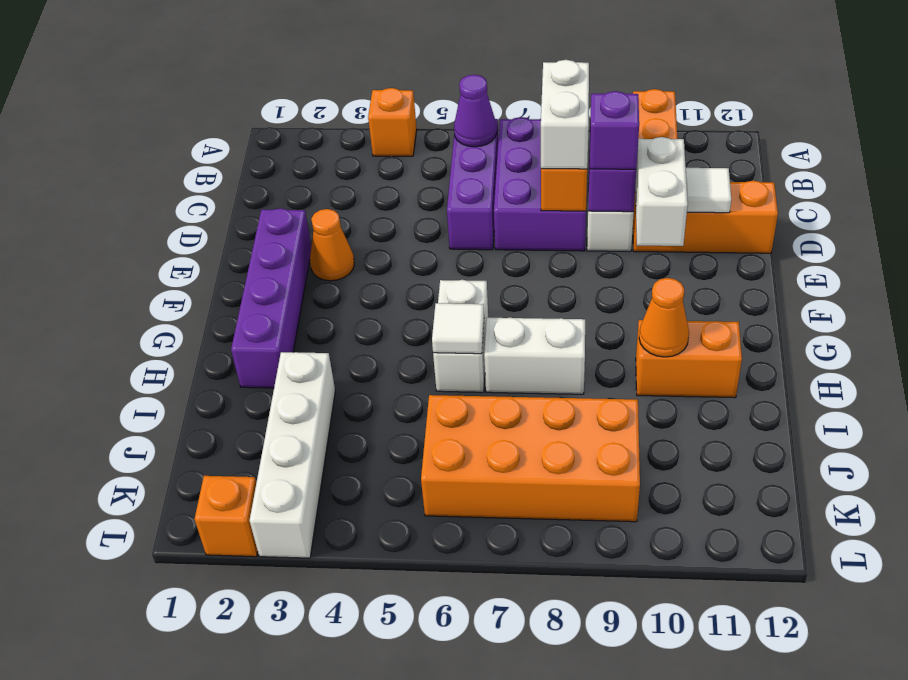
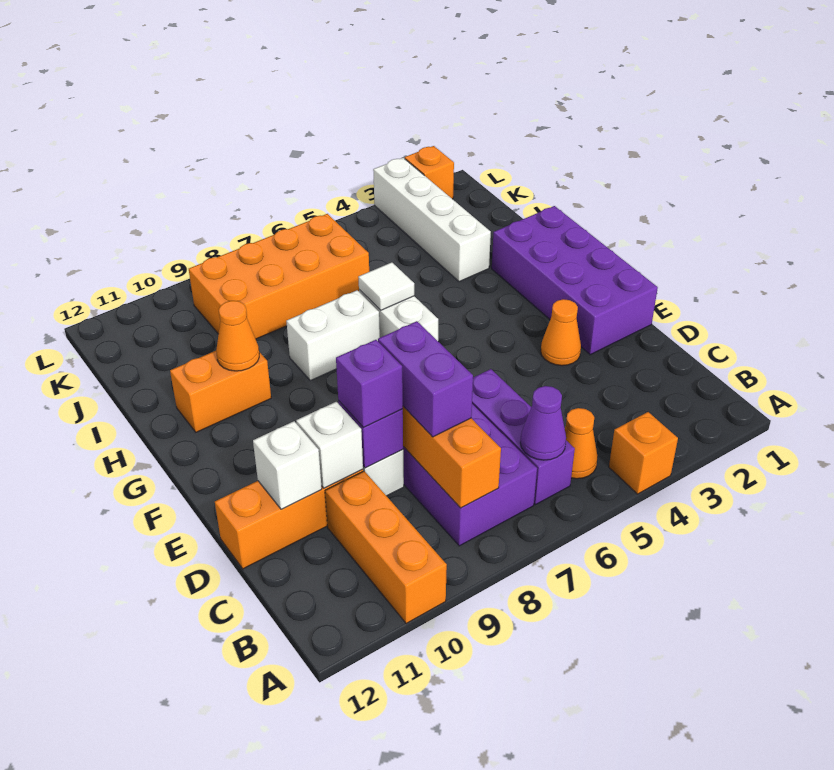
none -> orange 1x1 cone [565,408,598,479]
white 1x2 brick [541,60,589,169] -> purple 1x2 brick [378,321,473,437]
white 1x2 brick [635,137,688,246] -> white 1x1 brick [296,402,363,488]
white 1x1 tile [686,168,731,213] -> white 1x1 brick [253,421,322,509]
purple 1x4 brick [231,208,311,388] -> purple 2x4 brick [492,206,658,354]

